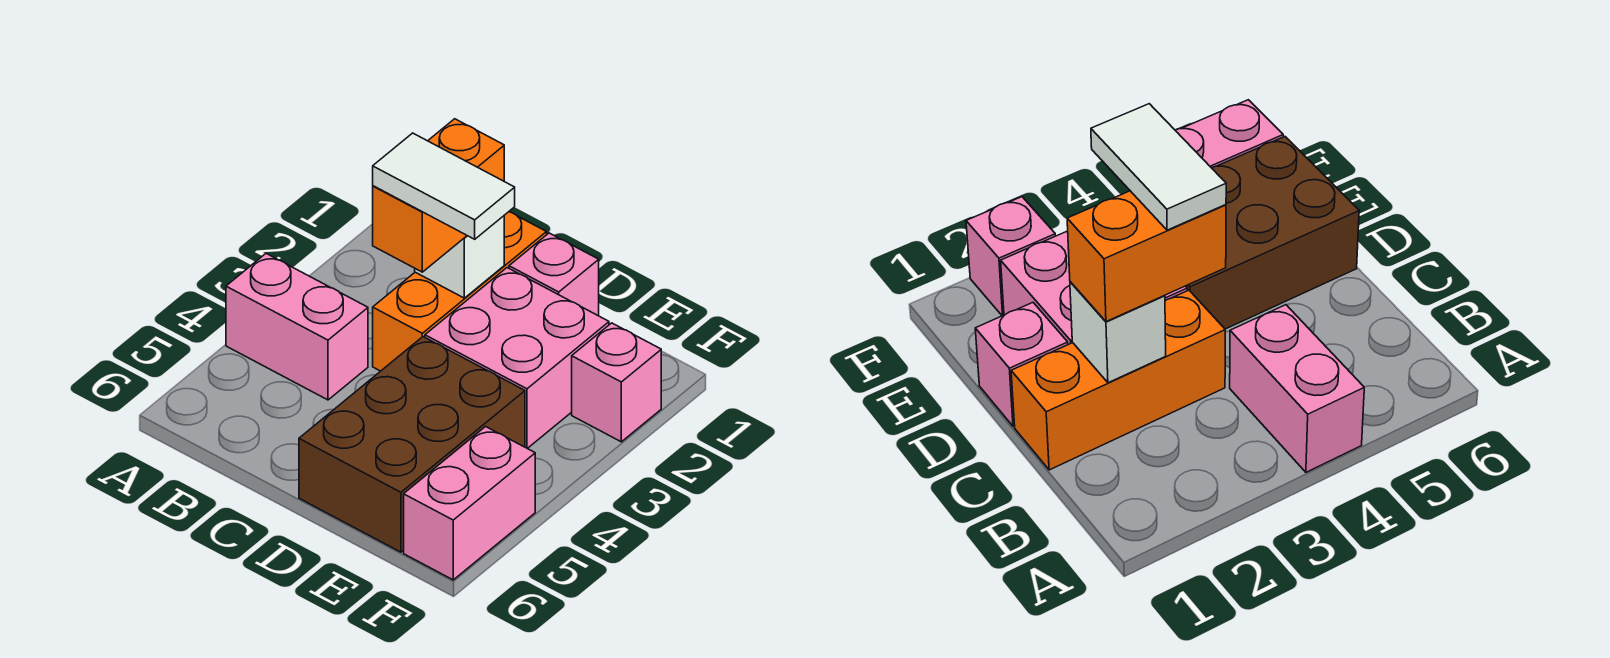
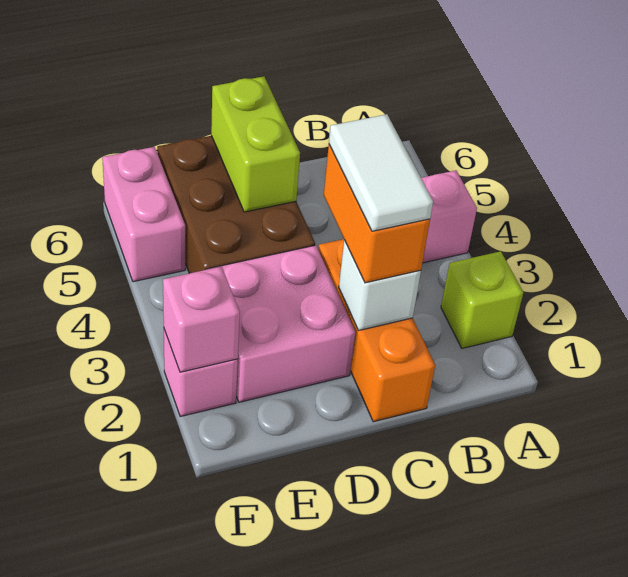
none -> lime 1x1 brick [441,251,523,348]
white 1x2 tile [373,133,515,239] -> white 1x2 tile turned to [329,114,433,231]
pink 1x1 brick [509,233,599,316] -> pink 1x1 brick moved to [163,267,240,372]
none -> lime 1x2 brick [211,77,300,212]

